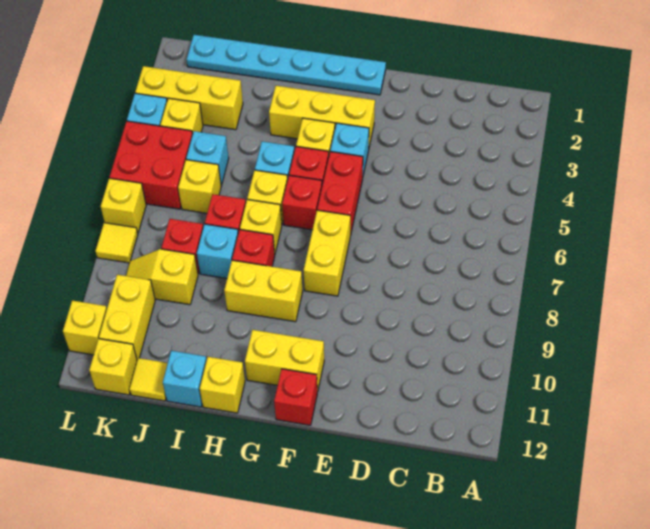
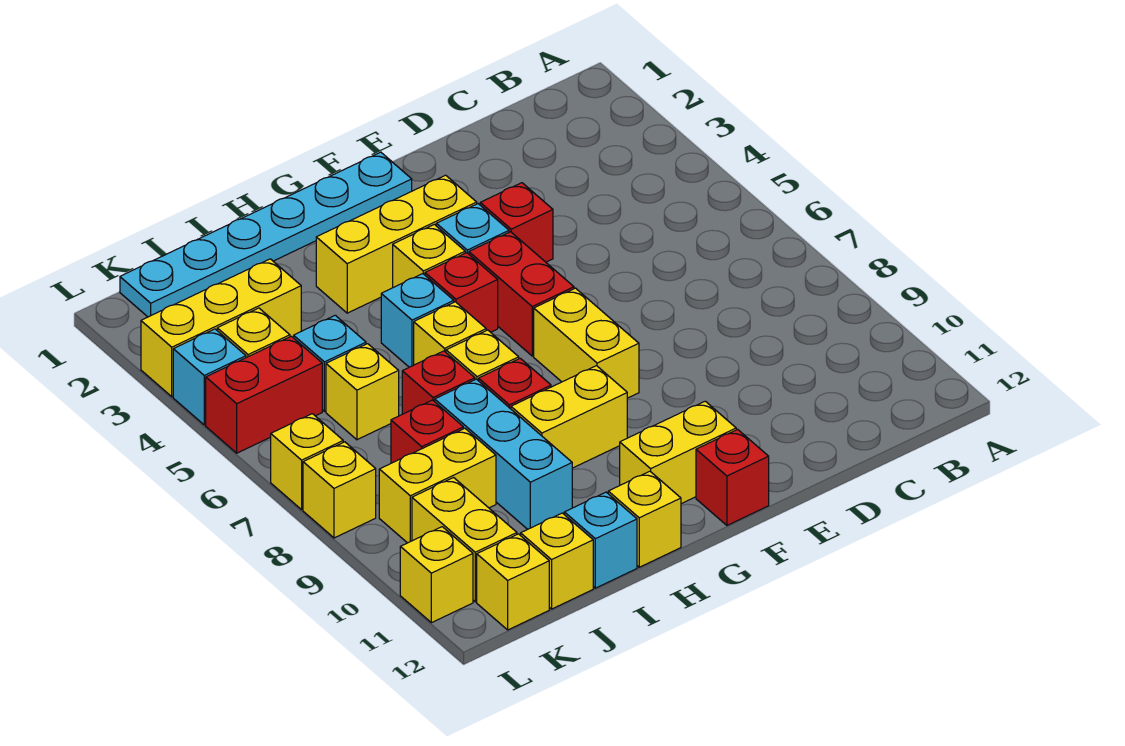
red 1x1 brick [282,175,322,230] -> red 1x1 brick moved to [480,183,553,262]
cyan 1x1 brick [197,224,238,278] -> cyan 1x3 brick [435,379,572,529]
yellow 1x2 slope [126,249,198,305] -> yellow 1x2 brick [379,428,496,543]
yellow 1x1 tile [130,358,168,401] -> yellow 1x1 brick [521,513,593,609]
red 2x2 brick [110,121,193,209] -> red 1x2 brick [206,336,322,453]
yellow 1x1 tile [96,223,138,263] -> yellow 1x1 brick [303,442,376,538]

